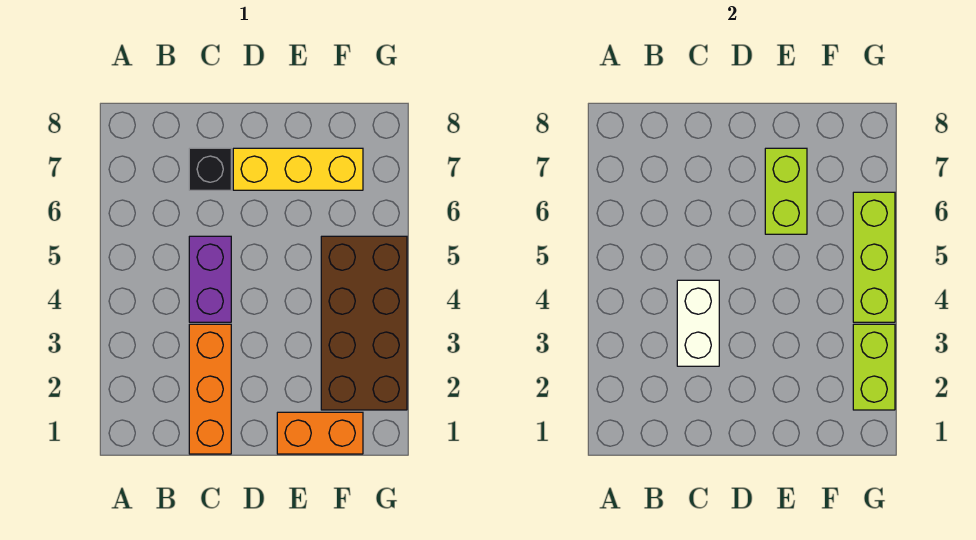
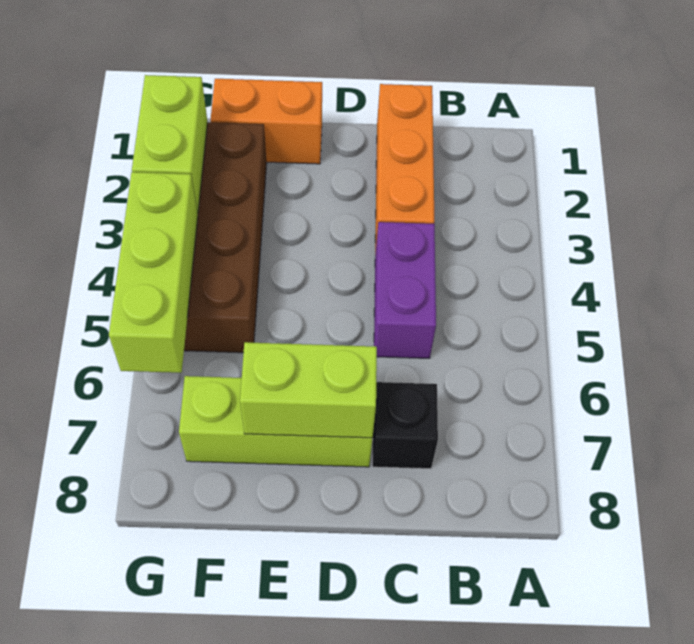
white 1x2 brick [677,280,719,366] -> none
yellow 1x3 brick [233,148,363,190] -> lime 1x3 brick [179,376,373,467]
lime 1x2 brick [765,148,807,234] -> lime 1x2 brick turned to [240,342,377,438]

